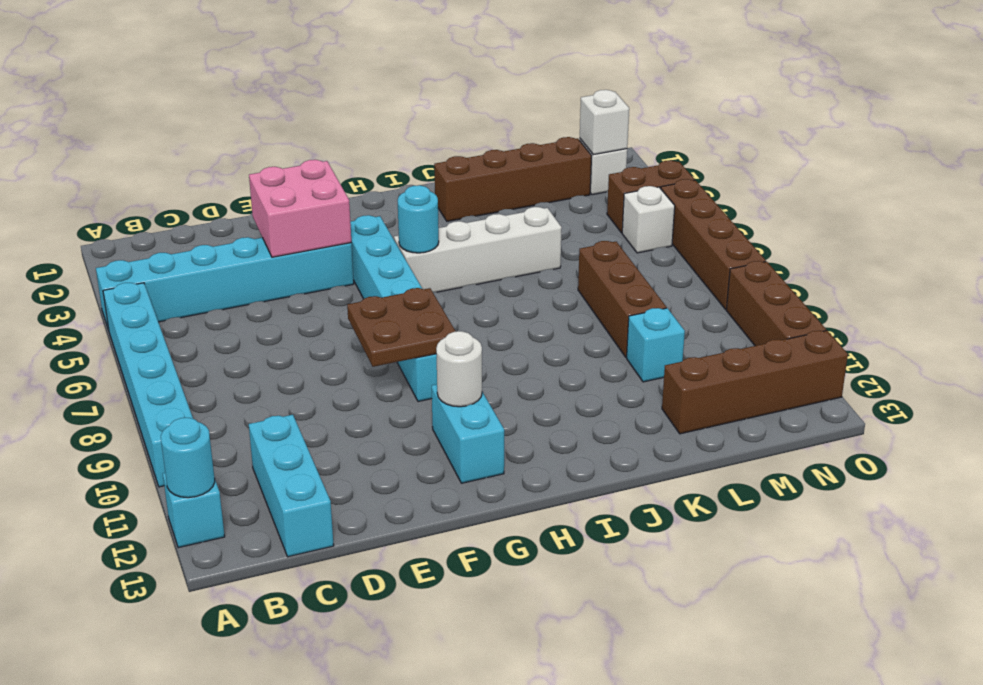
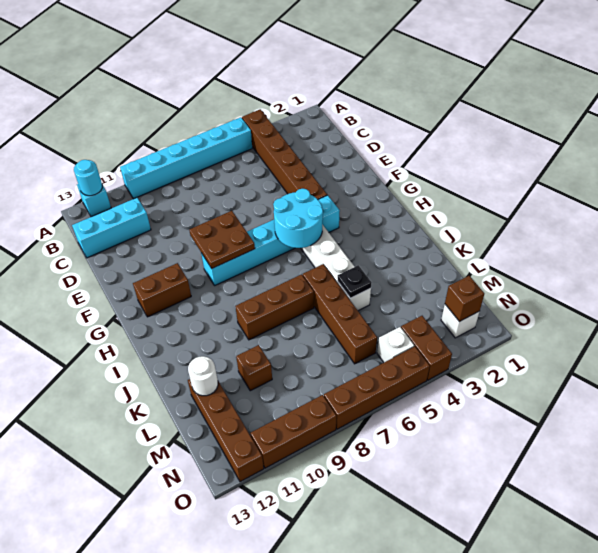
cyan 1x6 brick [96,237,354,330] -> brown 1x6 brick [242,109,327,199]
pink 2x2 brick [249,160,351,257] -> none
cyan 1x2 brick [432,384,504,483] -> brown 1x2 brick [133,263,191,317]
white 1x1 round brick [436,331,482,407] -> white 1x1 round brick moved to [188,356,218,396]
cyan 1x1 round brick [398,185,439,253] -> cyan 2x2 round brick [273,189,323,248]
brown 1x4 brick [434,137,592,221] -> brown 1x4 brick moved to [303,264,377,364]
none -> black 1x1 plate [338,265,372,298]
brown 1x3 brick [578,241,667,357] -> brown 1x3 brick moved to [235,275,314,340]
cyan 1x1 brick [627,308,685,382] -> brown 1x1 brick [236,345,272,391]
white 1x1 brick [580,90,629,155] -> brown 1x1 brick [445,276,484,322]

